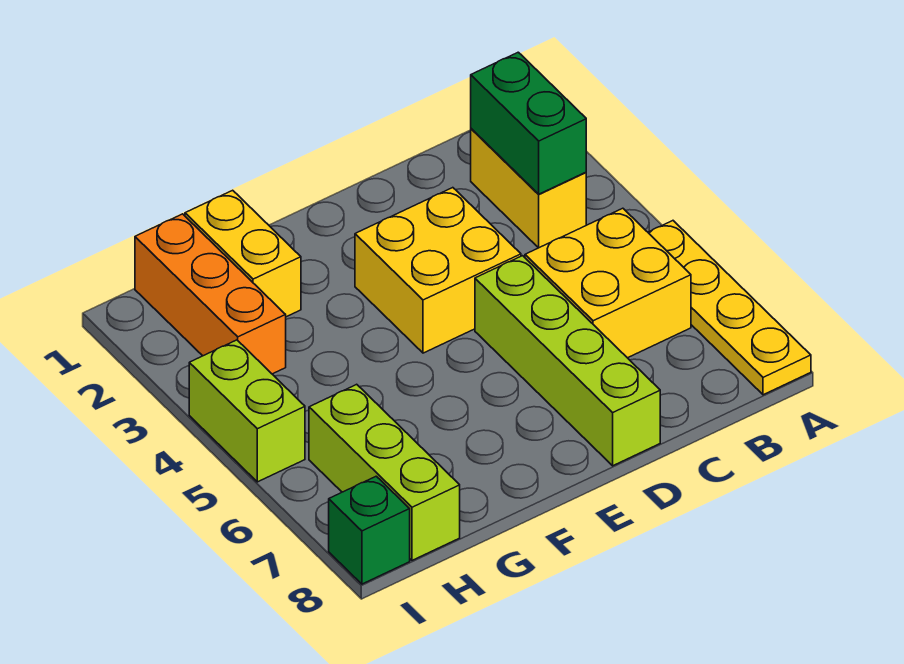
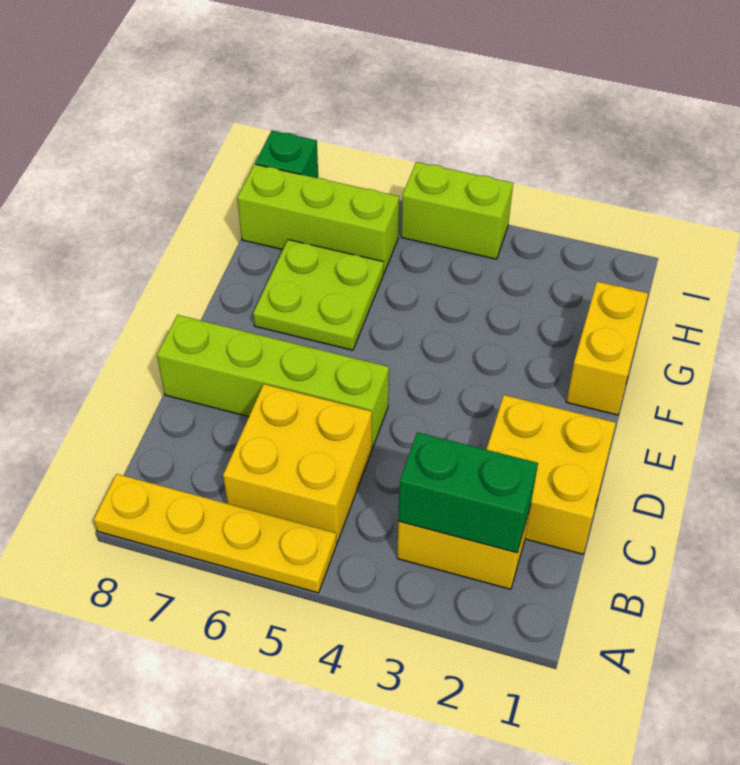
yellow 2x2 brick [355,188,521,353] -> yellow 2x2 brick moved to [486,395,616,554]
none -> lime 2x2 plate [253,240,384,350]
yellow 1x2 brick [185,190,301,317] -> yellow 1x2 brick turned to [566,282,648,415]
orange 1x3 brick [135,214,286,374] -> none

